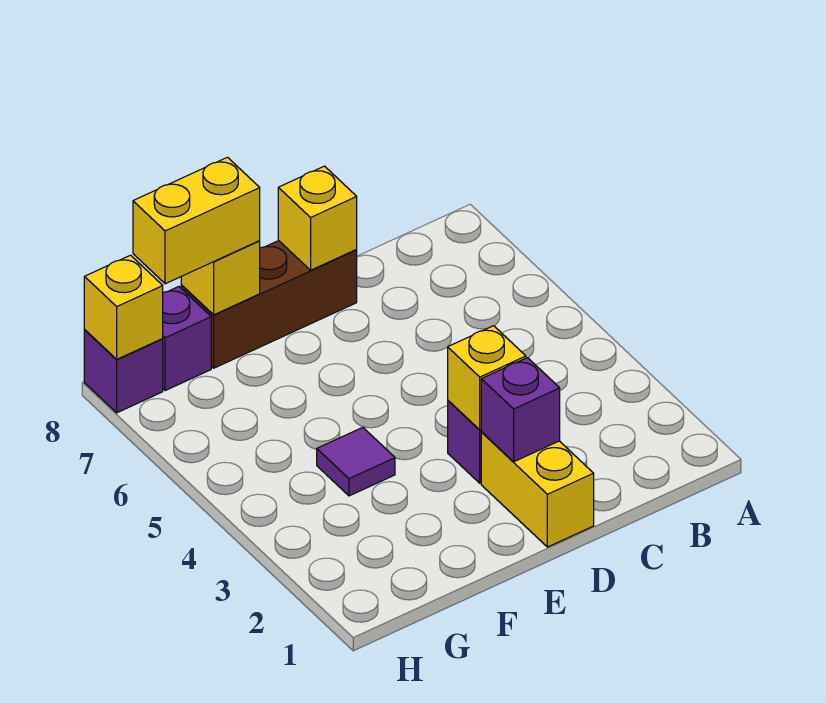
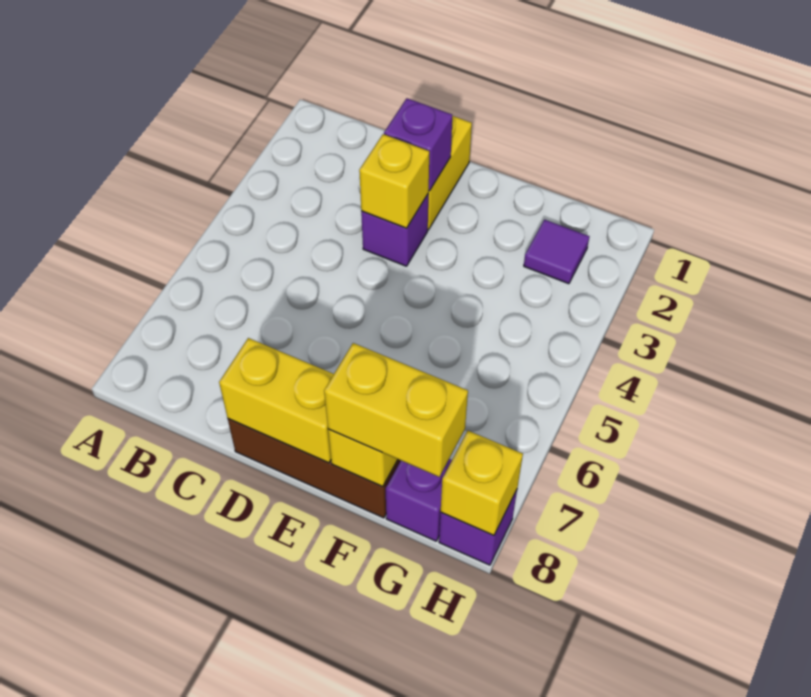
yellow 1x1 brick [278,166,357,270] -> yellow 1x2 brick [219,338,334,463]
purple 1x1 tile [317,427,395,496] -> purple 1x1 tile moved to [524,220,590,284]

